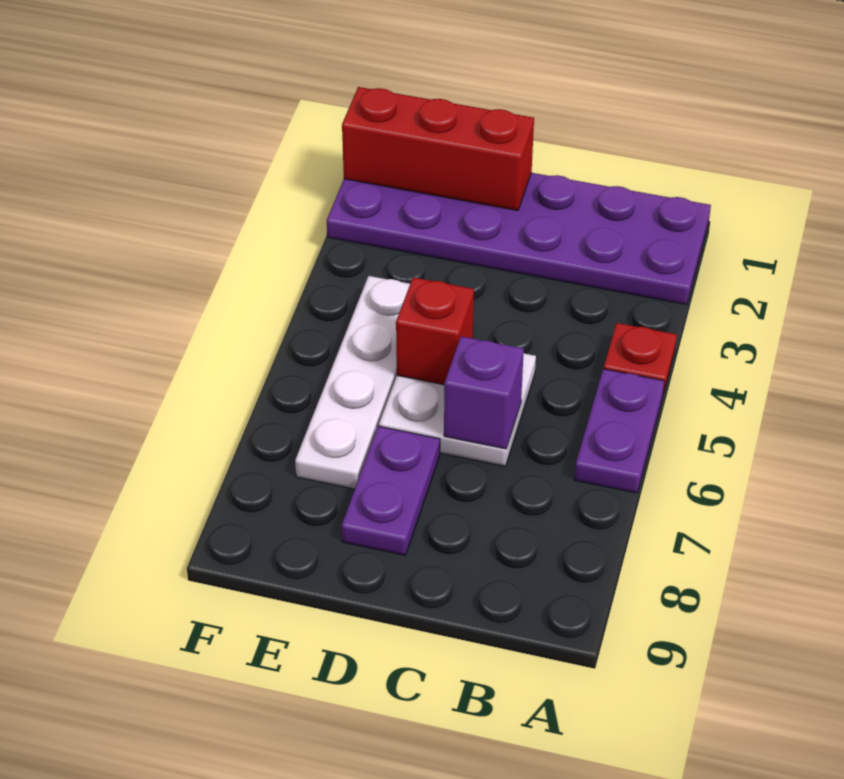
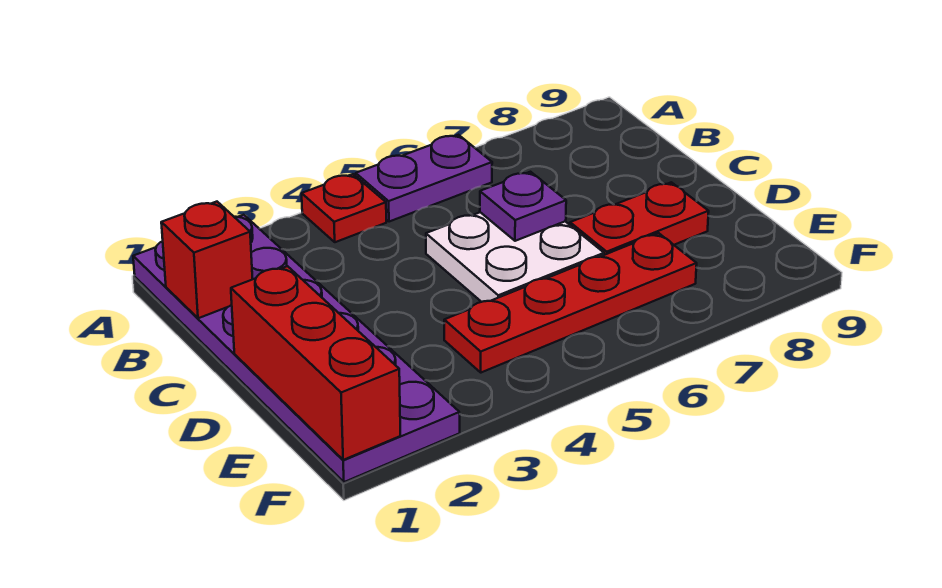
purple 1x1 brick [444,336,524,449] -> purple 1x1 plate [480,172,566,241]
red 1x1 brick [396,277,474,385] -> red 1x1 brick moved to [161,202,253,318]
purple 1x2 plate [341,426,440,555] -> red 1x2 plate [570,182,709,255]
white 1x4 plate [295,276,410,489] -> red 1x4 plate [444,233,697,373]

